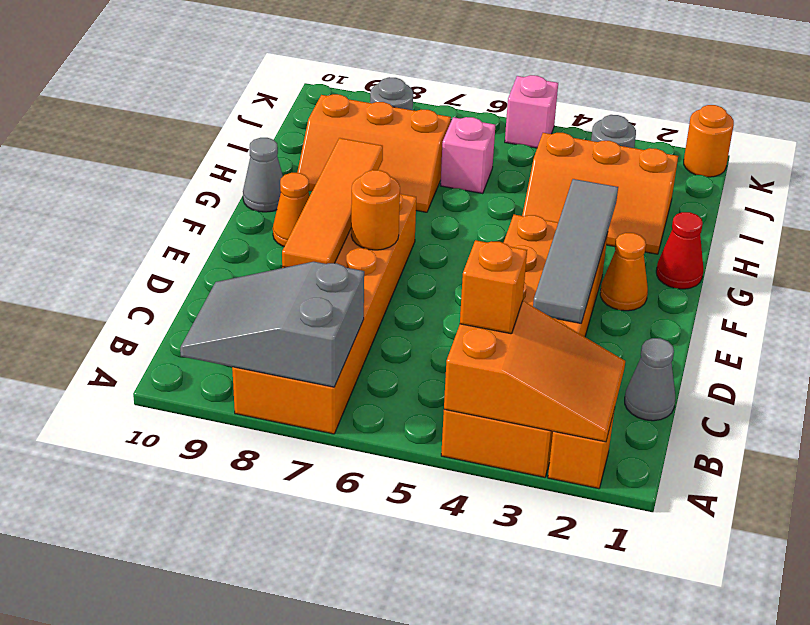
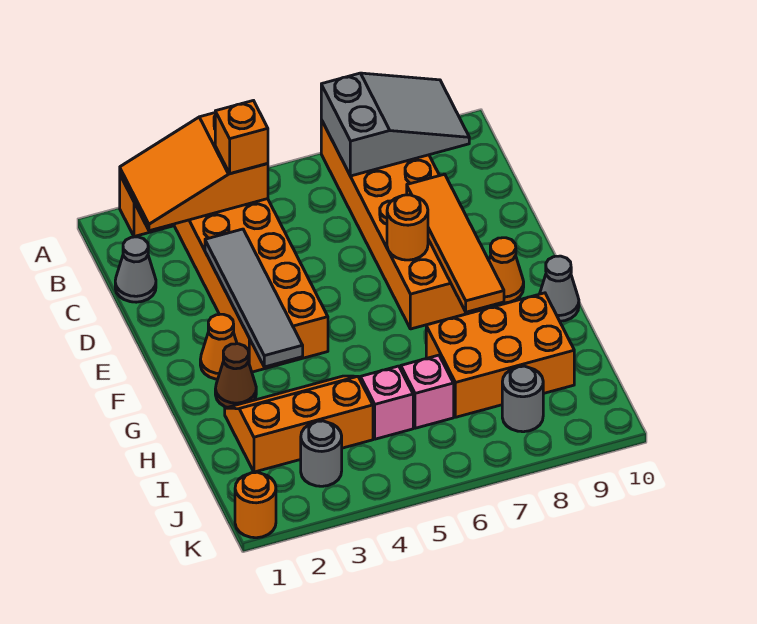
red 1x1 cone [656,212,703,289] -> none
none -> brown 1x1 cone [215,344,256,408]
orange 2x3 slope [297,94,451,212] -> orange 2x3 brick [426,293,574,417]
pink 1x1 brick [505,75,558,148] -> pink 1x1 brick moved to [361,366,413,439]

